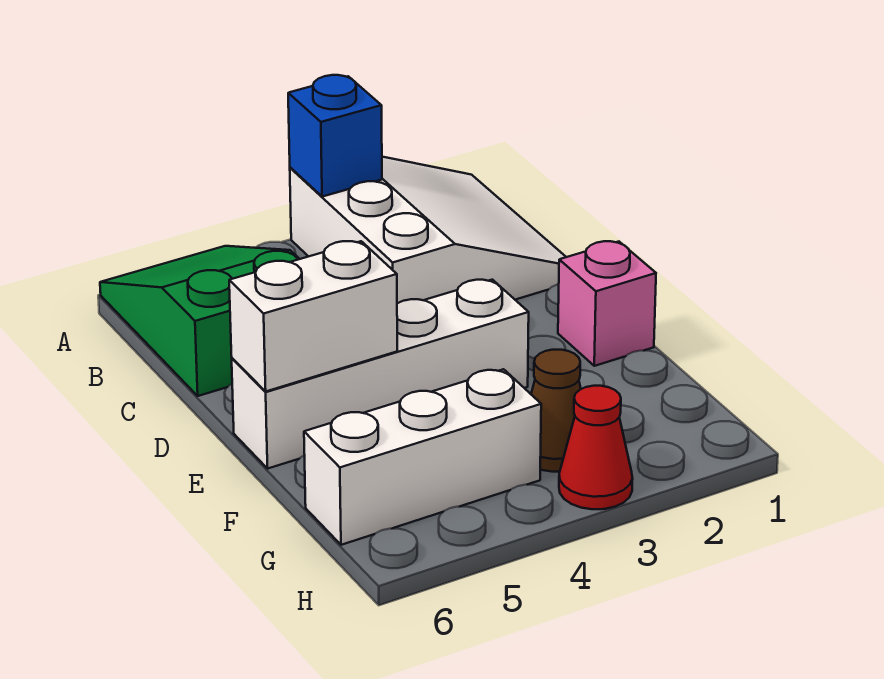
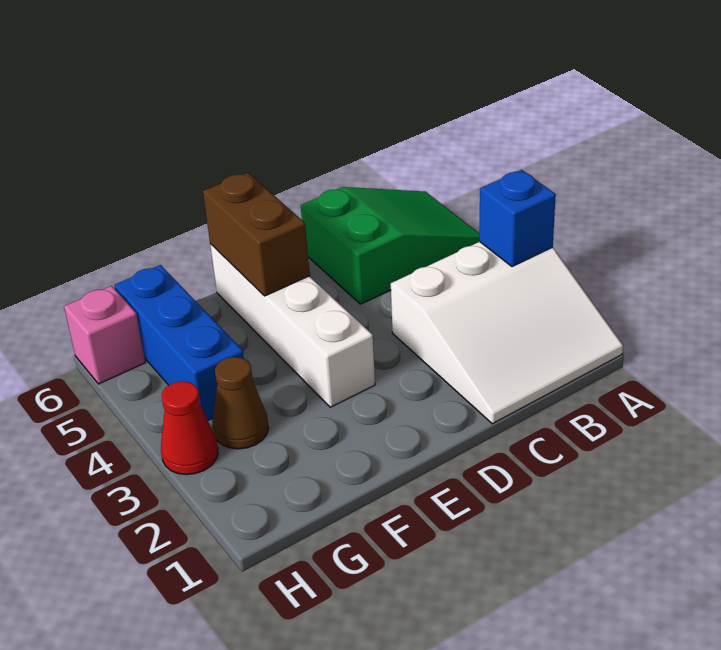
pink 1x1 brick [558,241,656,366] -> pink 1x1 brick moved to [64,286,145,384]
white 1x2 brick [229,241,397,391] -> brown 1x2 brick [203,173,310,296]
white 1x3 brick [304,369,541,545] -> blue 1x3 brick [114,265,244,420]

